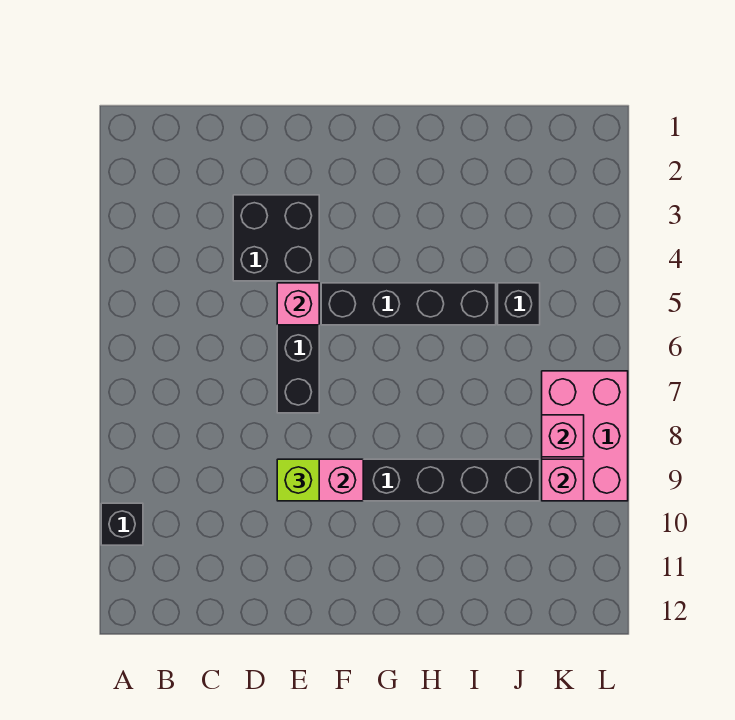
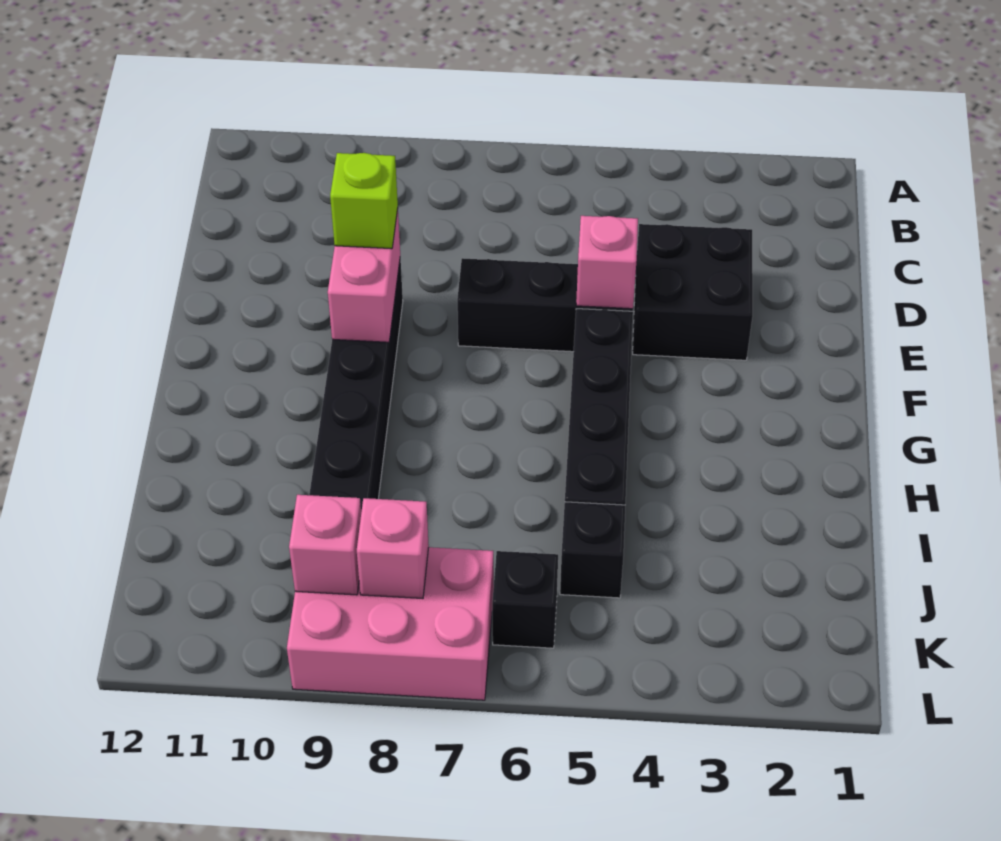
black 1x1 brick [101,503,143,545] -> black 1x1 brick moved to [492,551,558,648]

